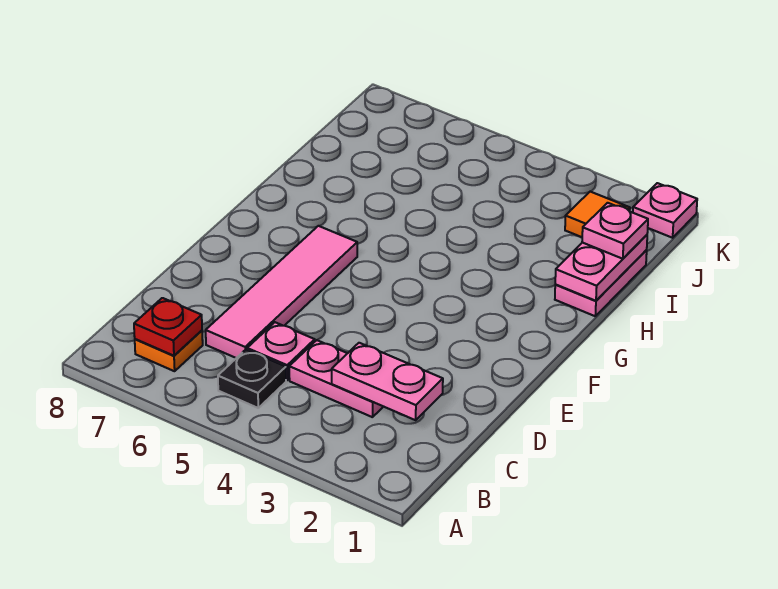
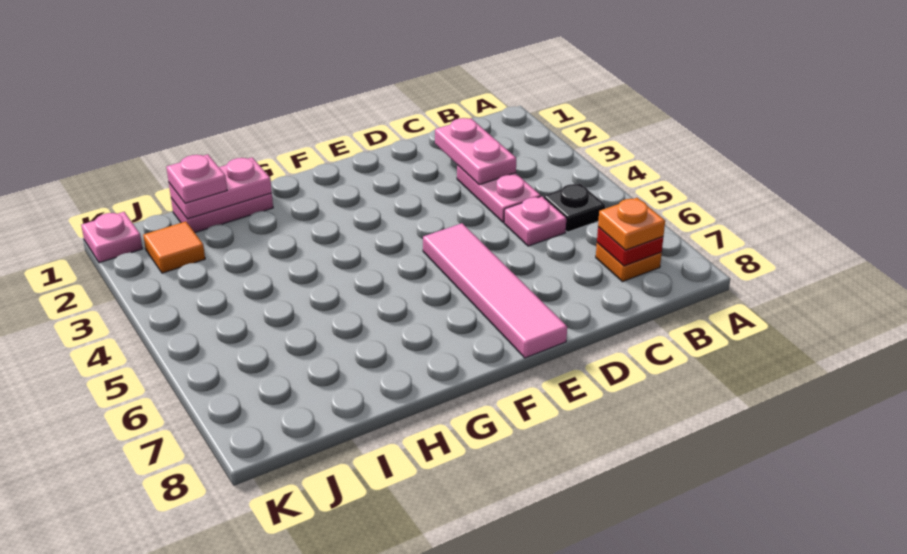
none -> orange 1x1 plate [598,198,665,250]
pink 1x4 tile [206,226,357,358] -> pink 1x4 tile turned to [423,223,567,358]

